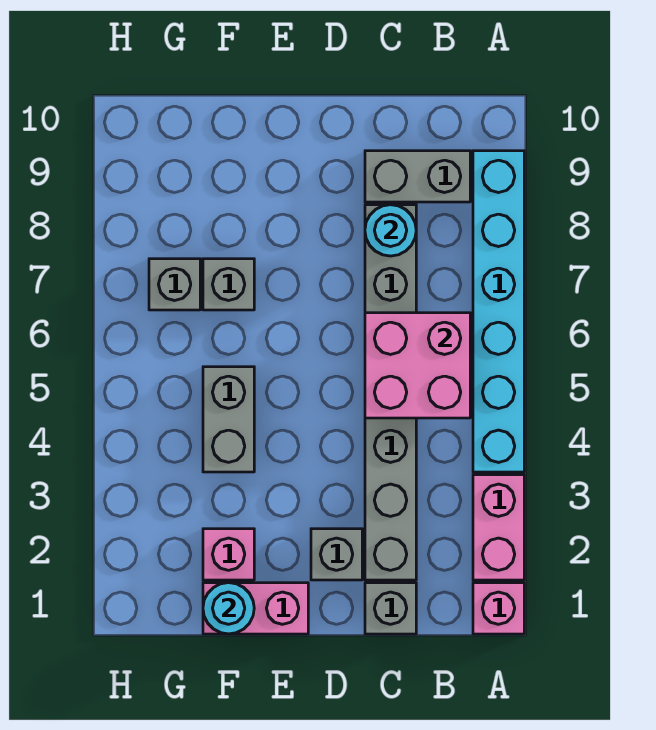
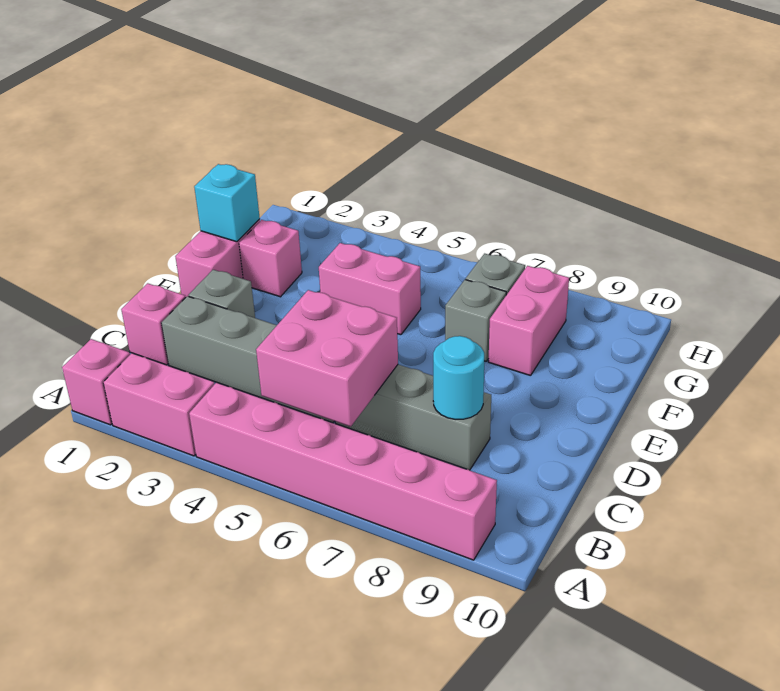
cyan 1x6 brick [473,151,524,472] -> pink 1x6 brick [189,382,497,560]
grey 1x2 brick [365,151,470,202] -> none
grey 1x1 brick [365,583,416,634] -> pink 1x1 brick [121,283,186,365]
cyan 1x1 round brick [203,583,254,634] -> cyan 1x1 brick [194,164,260,242]
grey 1x2 brick [203,367,254,472] -> pink 1x2 brick [319,243,421,335]
none -> pink 1x2 brick [488,266,569,376]

